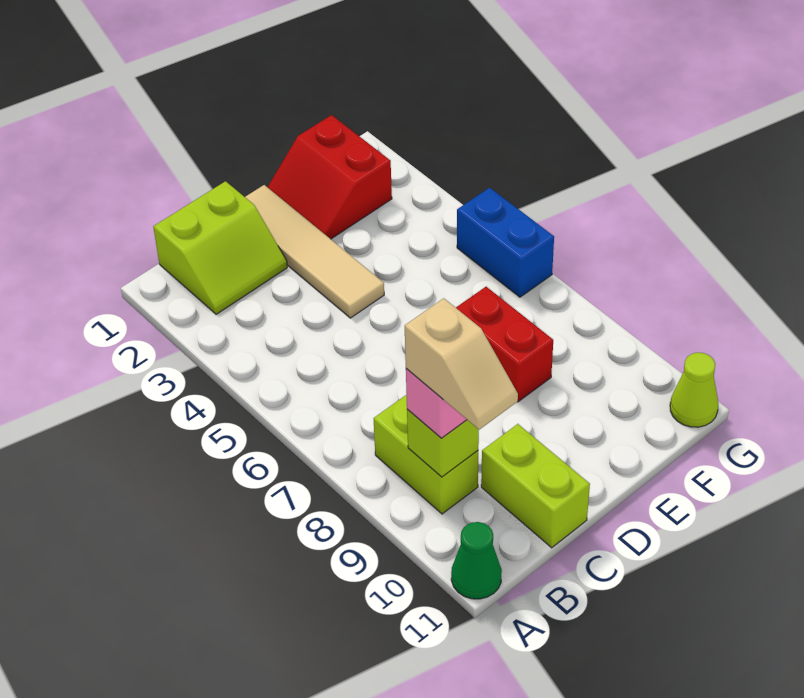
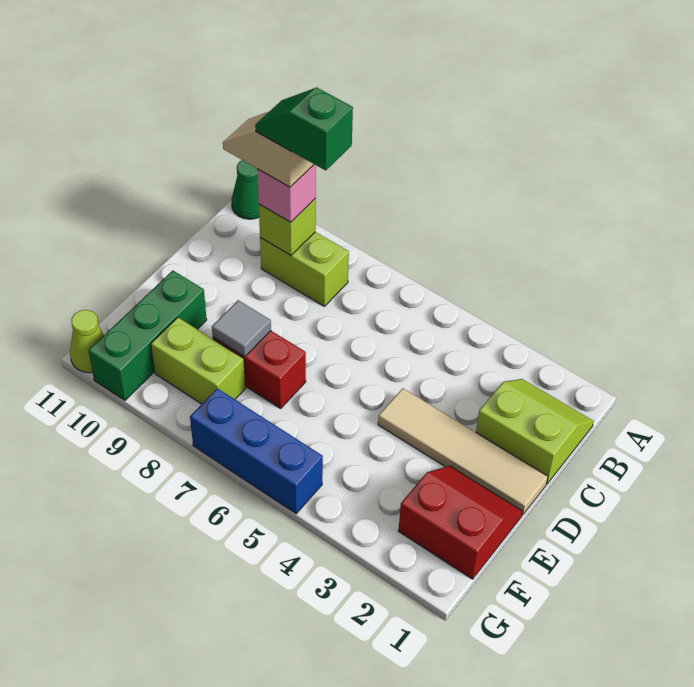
lime 2x2 slope [153,181,287,314] -> lime 2x2 slope turned to [476,379,594,484]
none -> green 1x2 slope [255,88,353,170]
lime 1x2 brick [481,424,590,548] -> lime 1x2 brick moved to [151,317,245,404]
none -> grey 1x1 tile [212,300,271,357]
none -> green 1x3 brick [89,271,207,400]
blue 1x2 brick [457,188,554,297] -> blue 1x3 brick [190,388,323,514]

